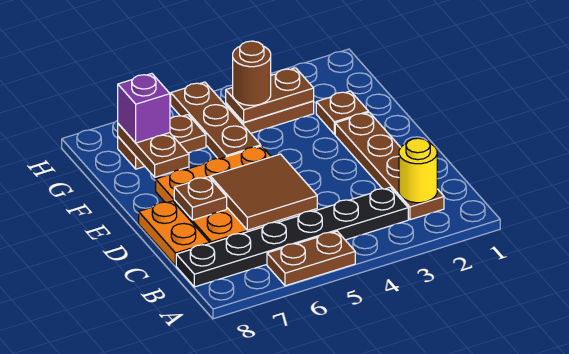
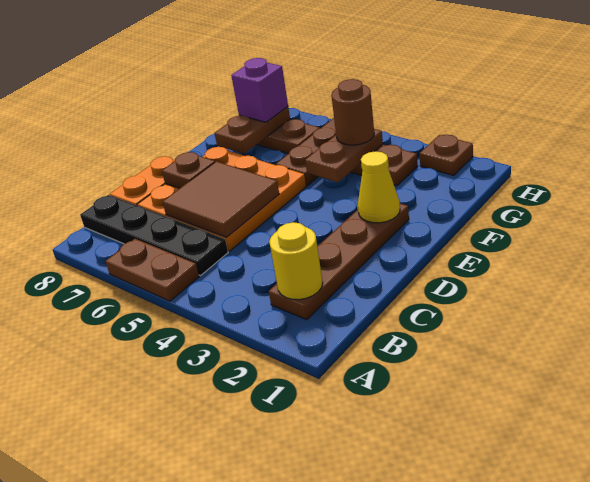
black 1x6 plate [176,188,408,287] -> black 1x4 plate [80,195,228,275]
none -> yellow 1x1 cone [358,151,400,223]
brown 1x1 plate [316,91,369,134] -> brown 1x1 plate moved to [420,135,473,175]
brown 1x2 plate [226,68,314,122] -> brown 1x2 plate turned to [305,129,383,182]

